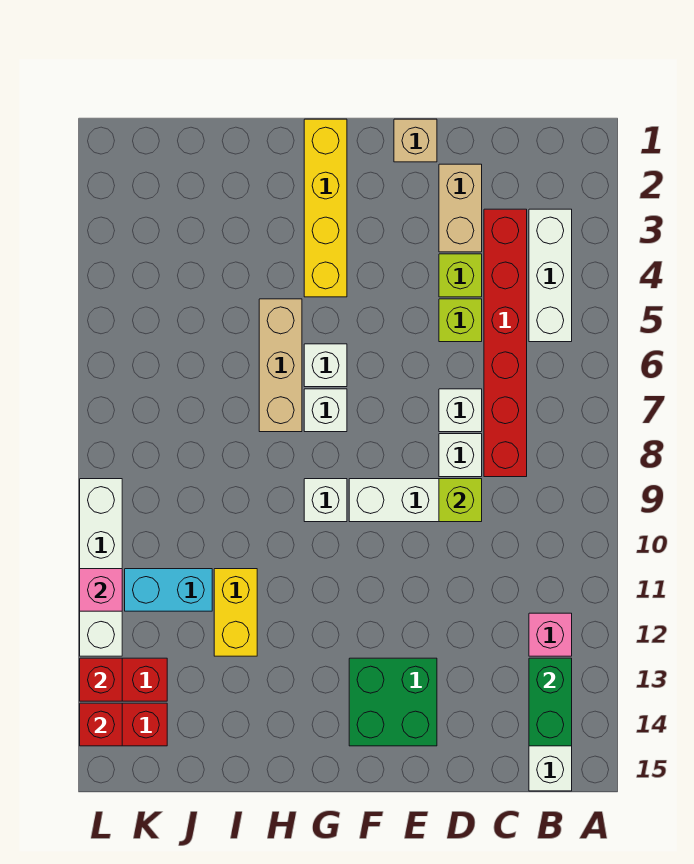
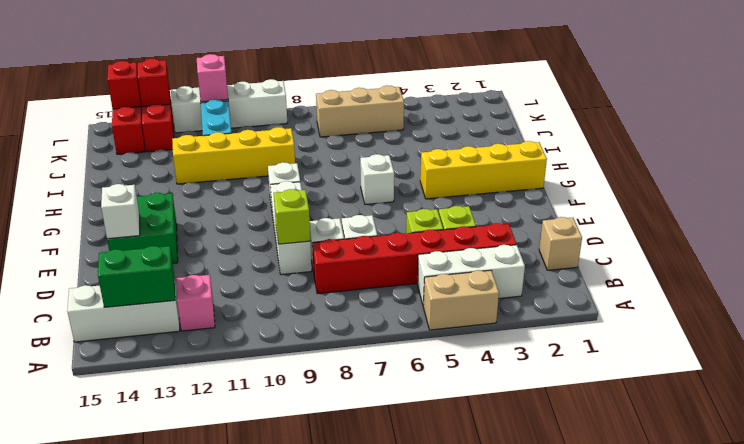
tan 1x2 brick [439,164,482,252] -> tan 1x2 brick moved to [423,270,499,330]
tan 1x1 brick [394,119,437,162] -> tan 1x1 brick moved to [539,217,582,270]
white 1x1 brick [304,389,347,432] -> white 1x1 brick moved to [101,184,140,239]
tan 1x3 brick [259,299,302,432] -> tan 1x3 brick moved to [316,86,404,137]
yellow 1x2 brick [214,569,257,656] -> yellow 1x4 brick [172,127,295,184]

